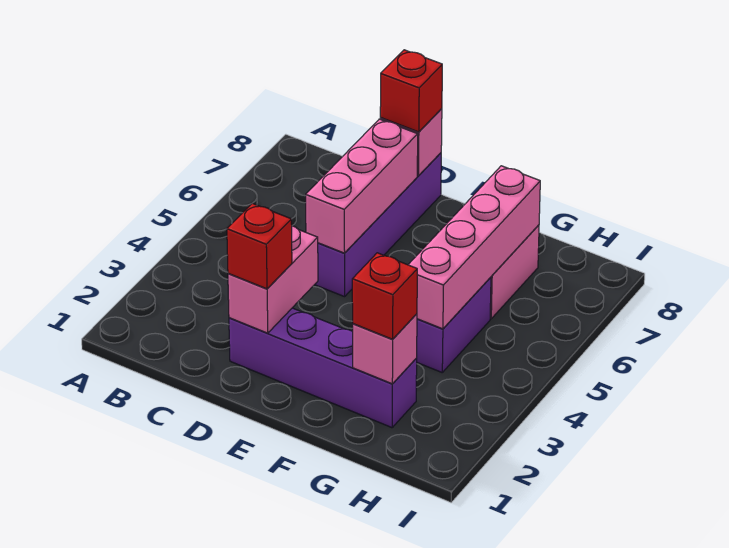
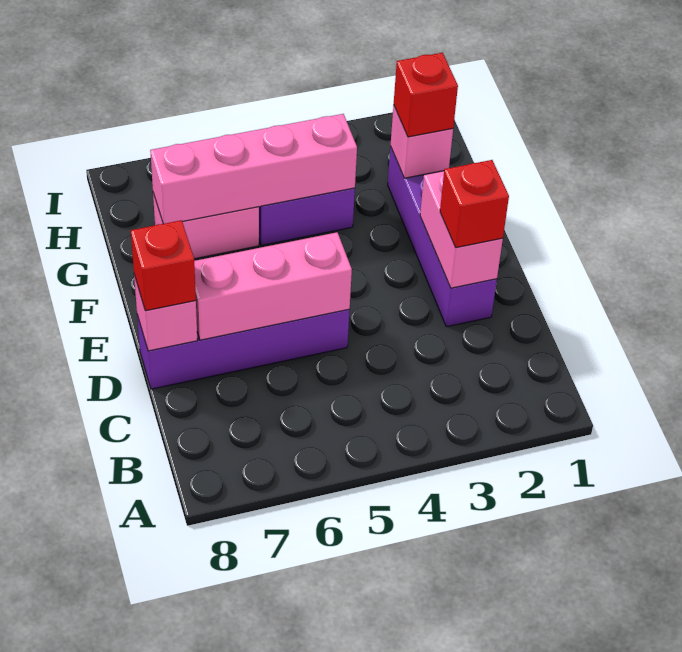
pink 1x2 brick [228,226,318,333] -> pink 1x2 brick turned to [420,171,503,288]

